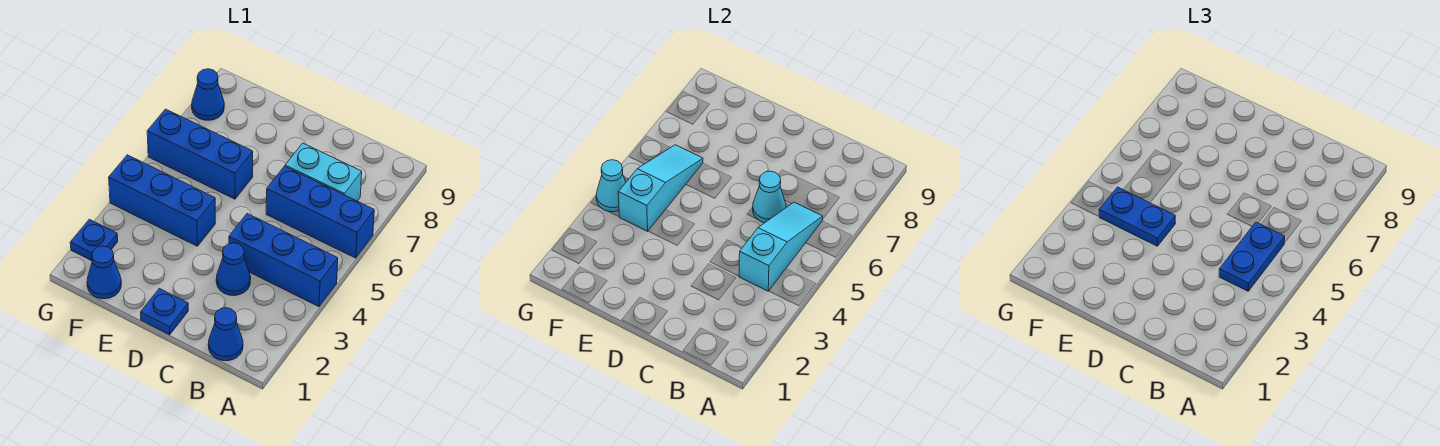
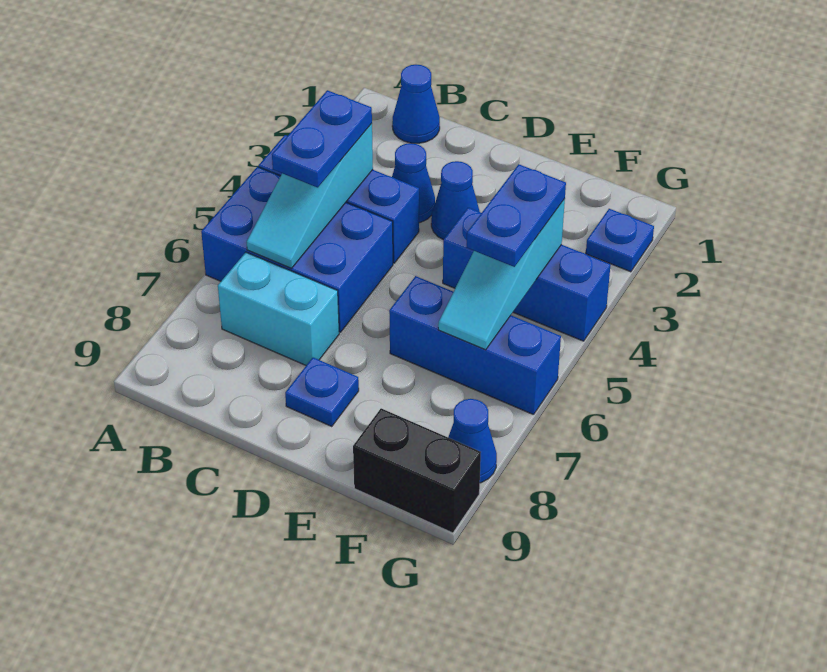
blue 1x3 brick [266,166,374,258] -> blue 2x3 brick [201,167,393,332]
cyan 1x1 cone [753,171,786,223] -> none
blue 1x1 plate [141,288,188,335] -> blue 1x1 plate moved to [285,358,359,426]
blue 1x2 plate [1099,187,1176,246] -> blue 1x2 plate turned to [467,164,566,267]
blue 1x1 cone [87,246,121,299] -> blue 1x1 cone moved to [431,161,480,240]
none -> black 1x2 brick [353,408,481,533]
cyan 1x1 cone [596,160,626,212] -> none

